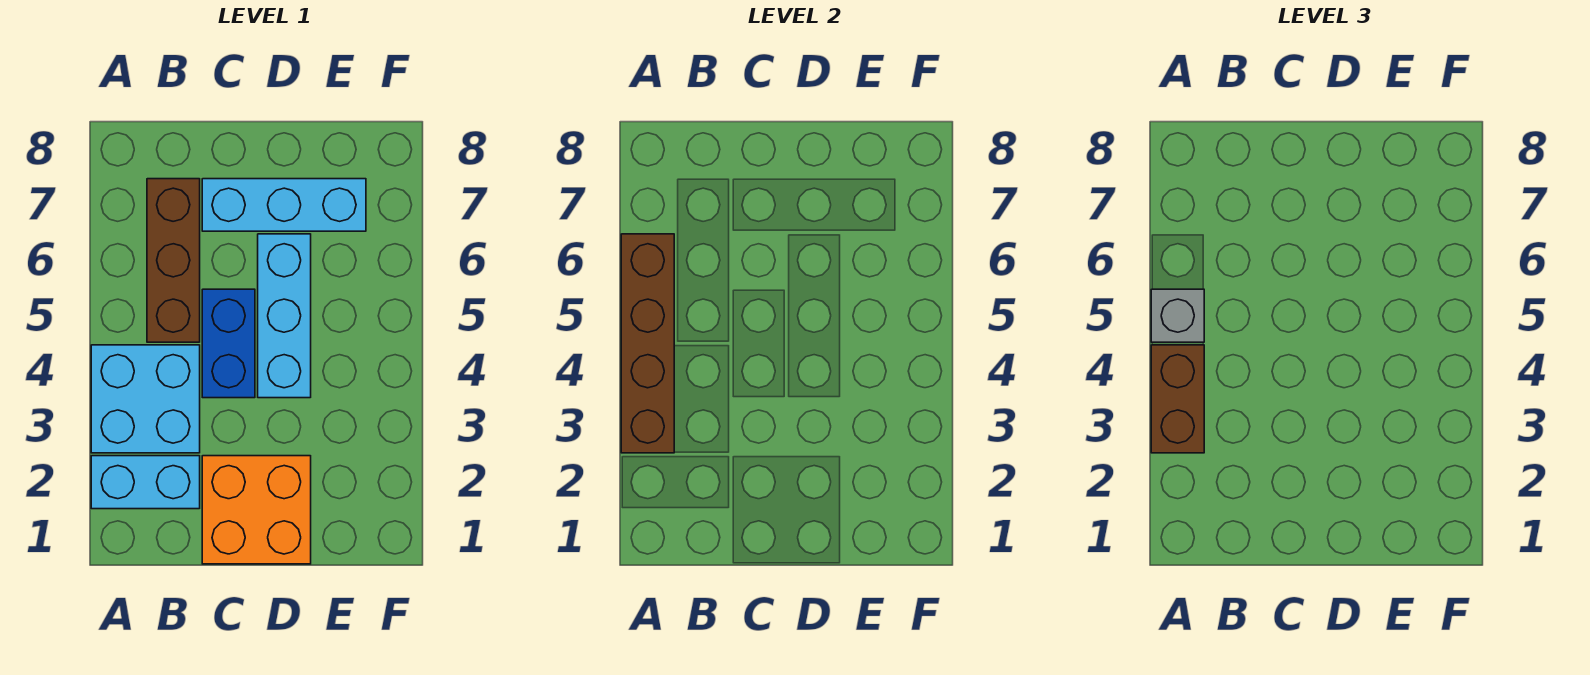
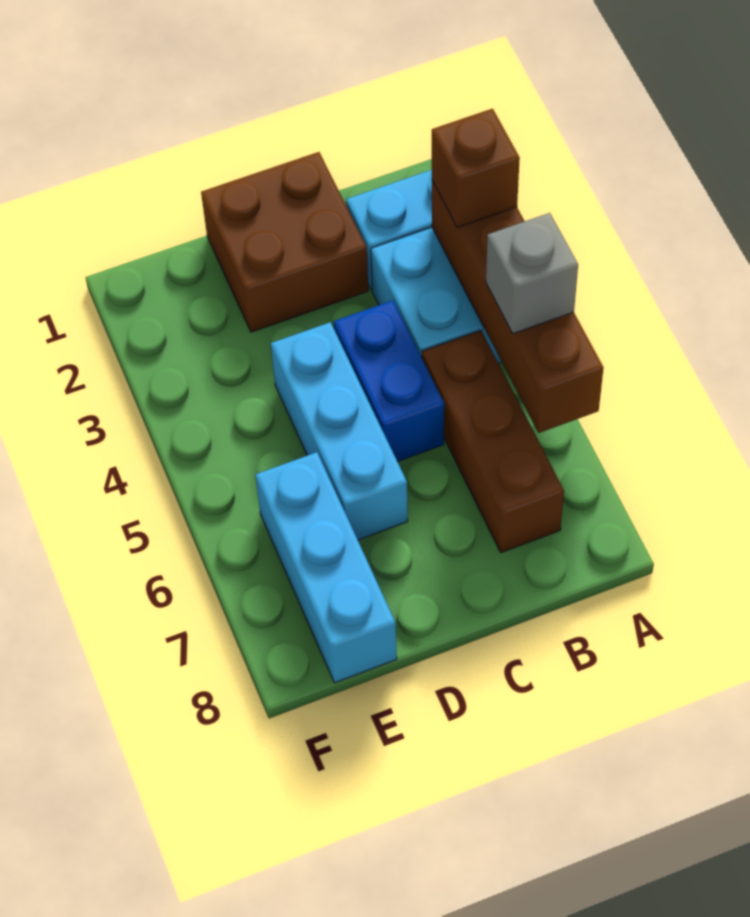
brown 1x2 brick [1151,345,1204,453] -> brown 1x1 brick [432,109,520,227]
orange 2x2 brick [202,456,311,564] -> brown 2x2 brick [201,152,368,332]
cyan 1x3 brick [202,179,366,231] -> cyan 1x3 brick turned to [255,452,397,683]

